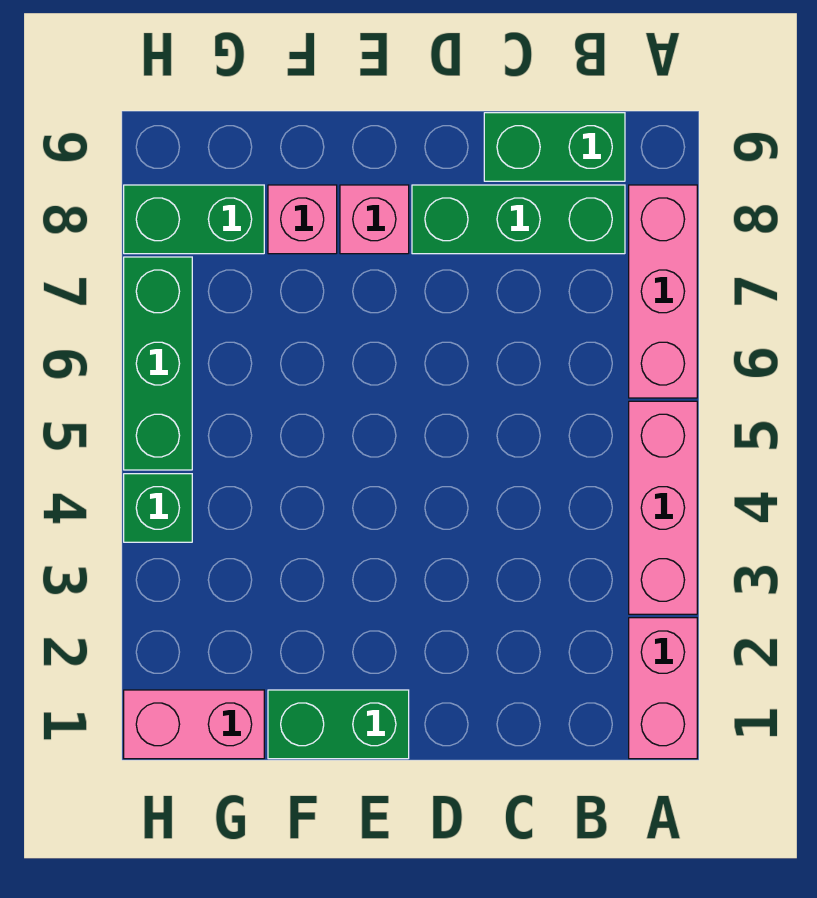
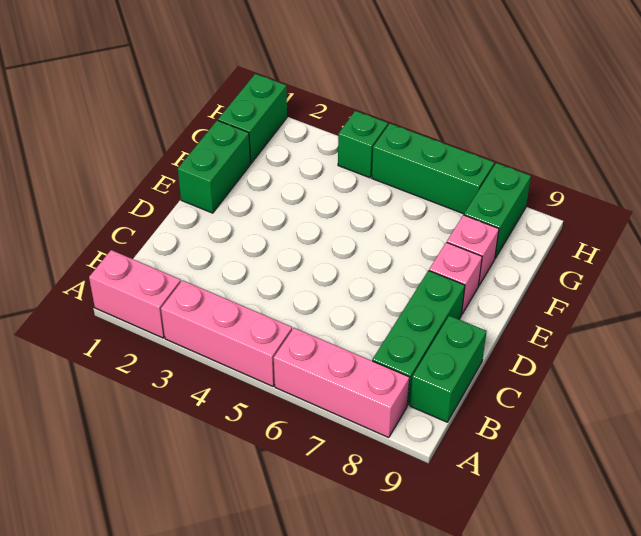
pink 1x2 brick [124,690,264,759] -> green 1x2 brick [218,74,287,163]

